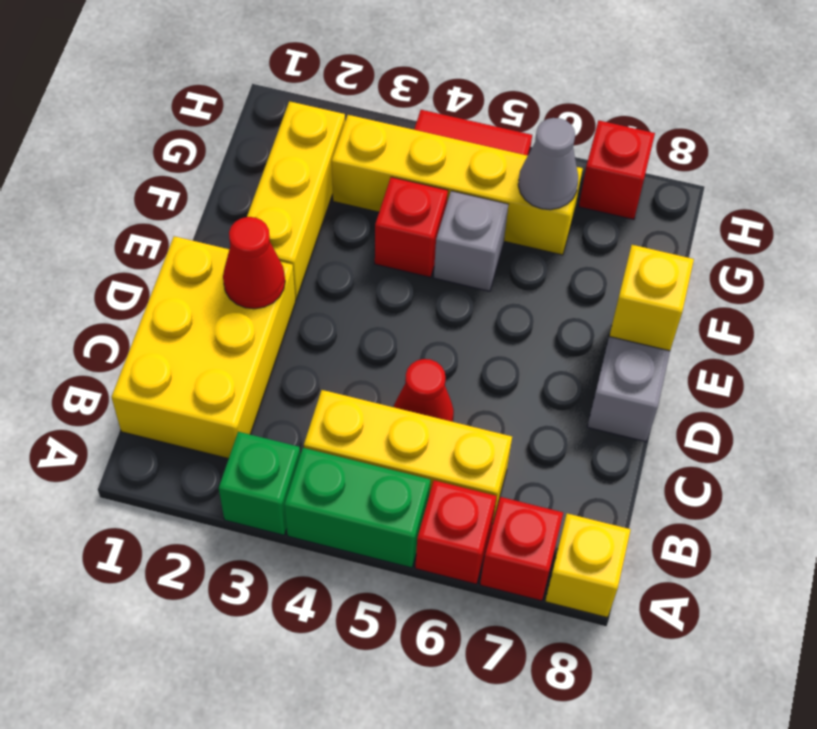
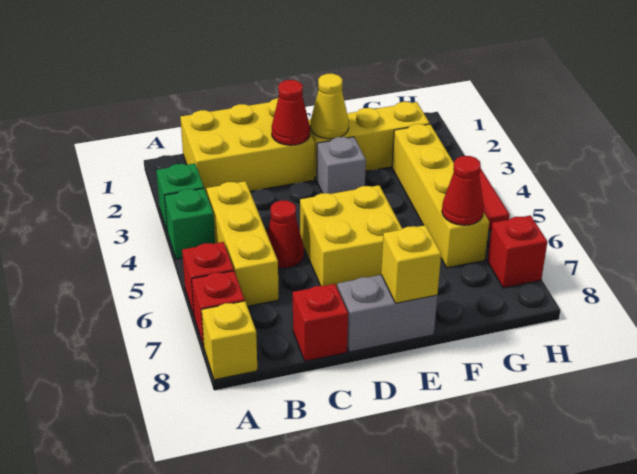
green 1x2 brick [284,448,430,568] -> green 1x1 brick [164,188,215,259]
none -> yellow 2x2 brick [300,185,402,287]
none -> yellow 1x1 cone [310,74,349,139]
red 1x1 brick [375,177,448,277] -> red 1x1 brick moved to [293,284,348,361]
grey 1x1 brick [434,191,508,291] -> grey 1x1 brick moved to [317,137,366,194]
grey 1x1 cone [518,118,578,210] -> red 1x1 cone [442,156,484,225]

